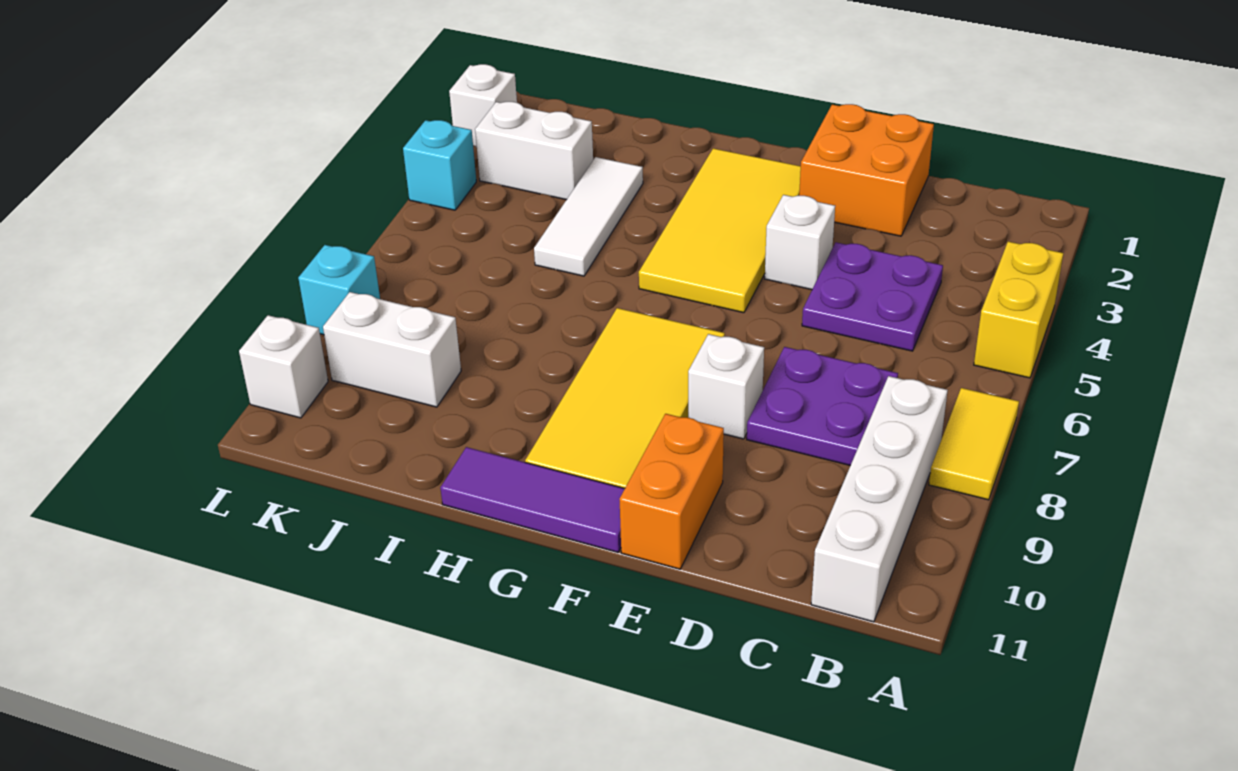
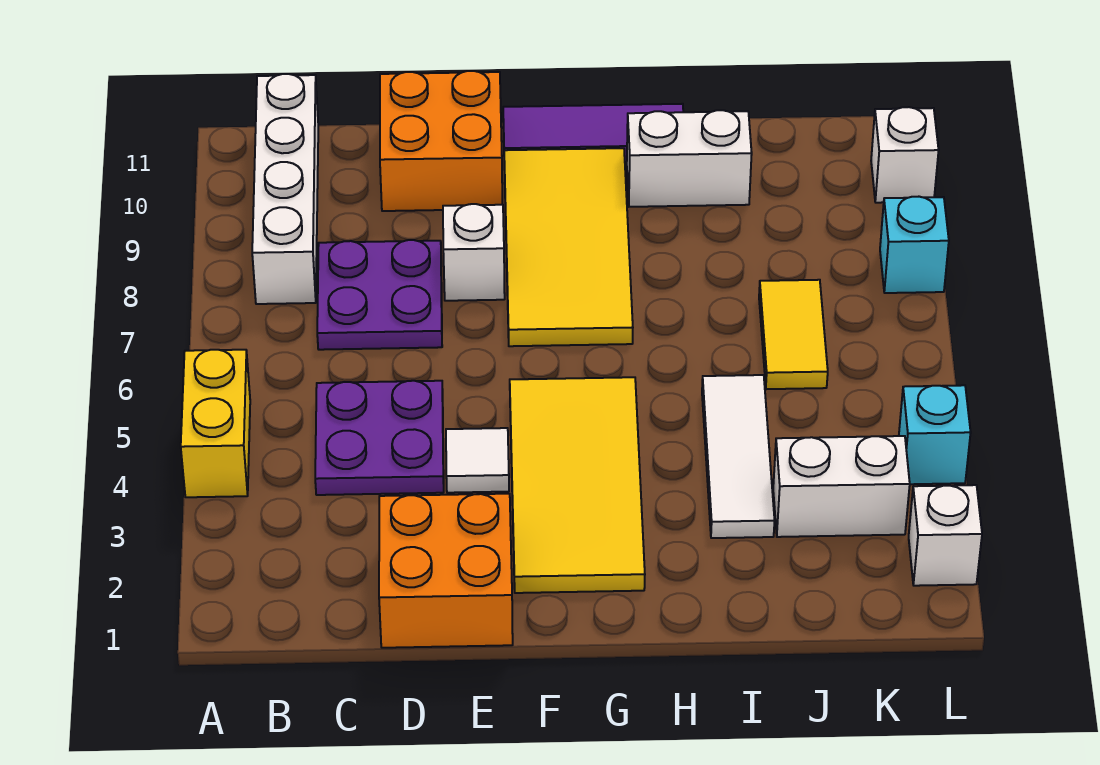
yellow 1x2 tile [929,388,1019,500] -> yellow 1x2 tile moved to [759,280,828,389]
white 1x1 brick [765,195,835,290] -> white 1x1 tile [446,428,509,493]
orange 1x2 brick [620,414,724,569] -> orange 2x2 brick [380,71,502,211]
white 1x2 brick [323,292,461,407] -> white 1x2 brick moved to [627,110,752,207]

